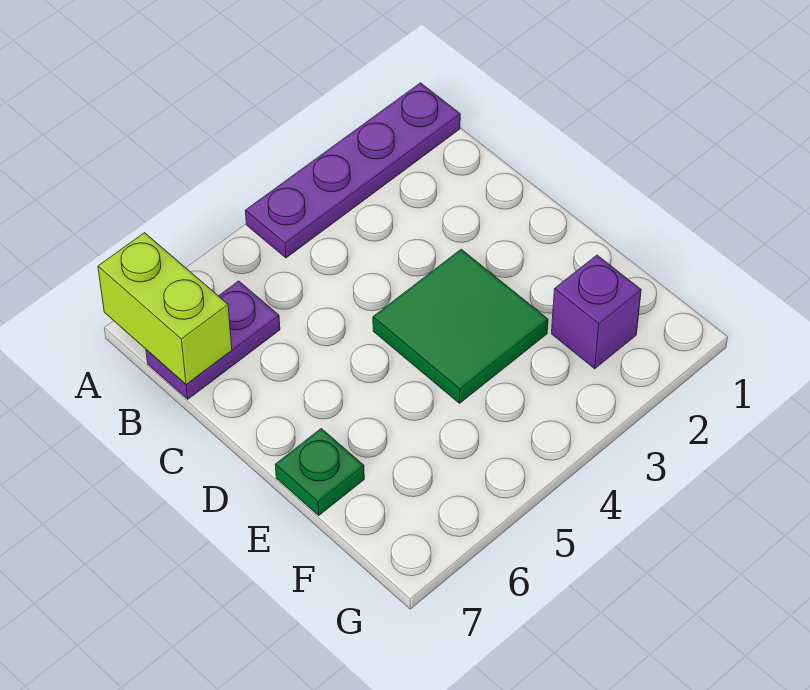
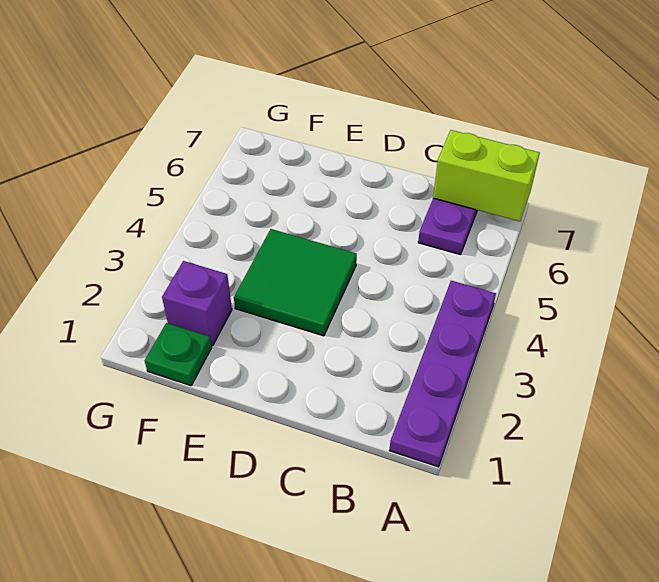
green 1x1 plate [275,429,364,515] -> green 1x1 plate moved to [145,323,212,386]

